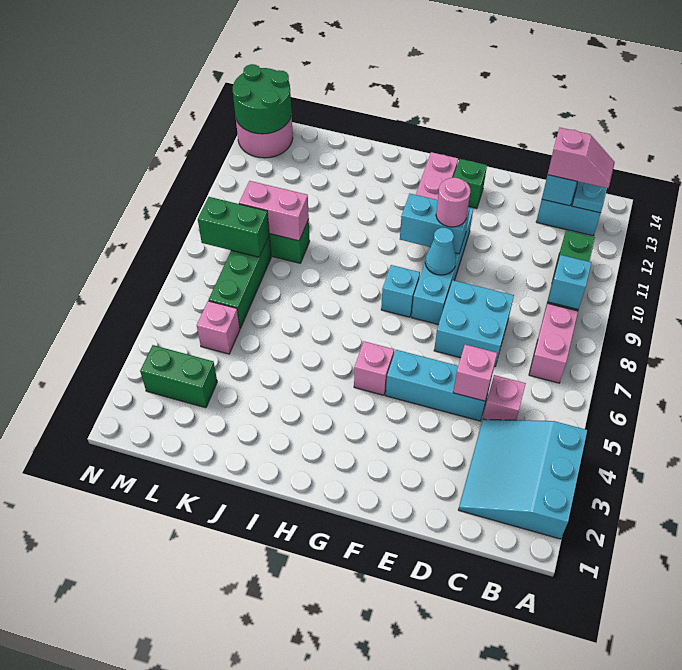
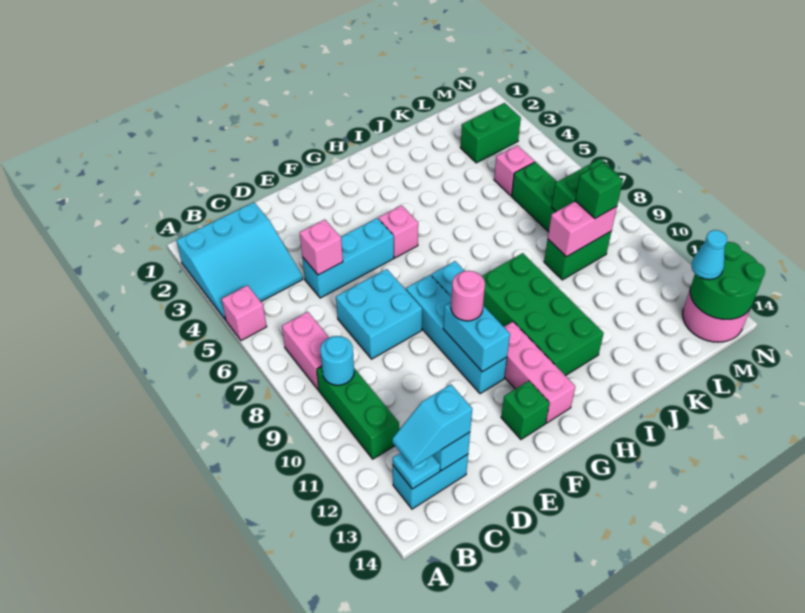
cyan 3x3 slope [458,419,587,539] -> cyan 3x3 slope turned to [176,202,303,320]
cyan 1x1 brick [548,255,591,309] -> cyan 1x1 round brick [320,336,354,385]
pink 1x2 slope [548,128,615,188] -> cyan 1x2 slope [392,385,472,467]
pink 1x1 brick [483,375,526,420] -> pink 1x1 brick moved to [222,285,267,341]
cyan 1x1 cone [425,228,456,275] -> cyan 1x1 cone moved to [691,230,727,280]
cyan 1x2 brick [400,194,470,254] -> cyan 1x2 brick turned to [443,302,510,372]
none -> green 2x4 brick [482,253,604,376]
none -> green 1x1 brick [575,163,623,218]

